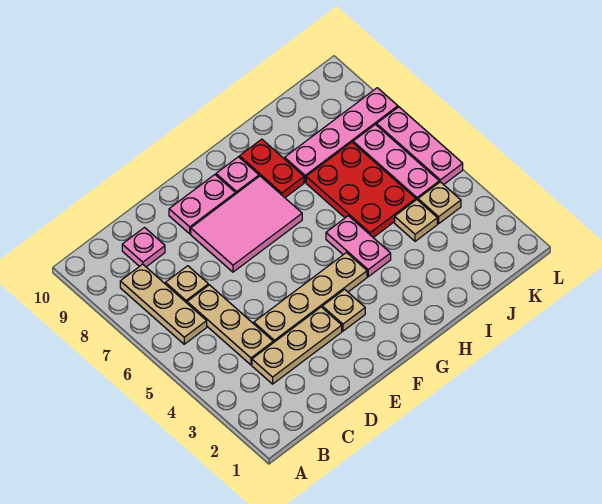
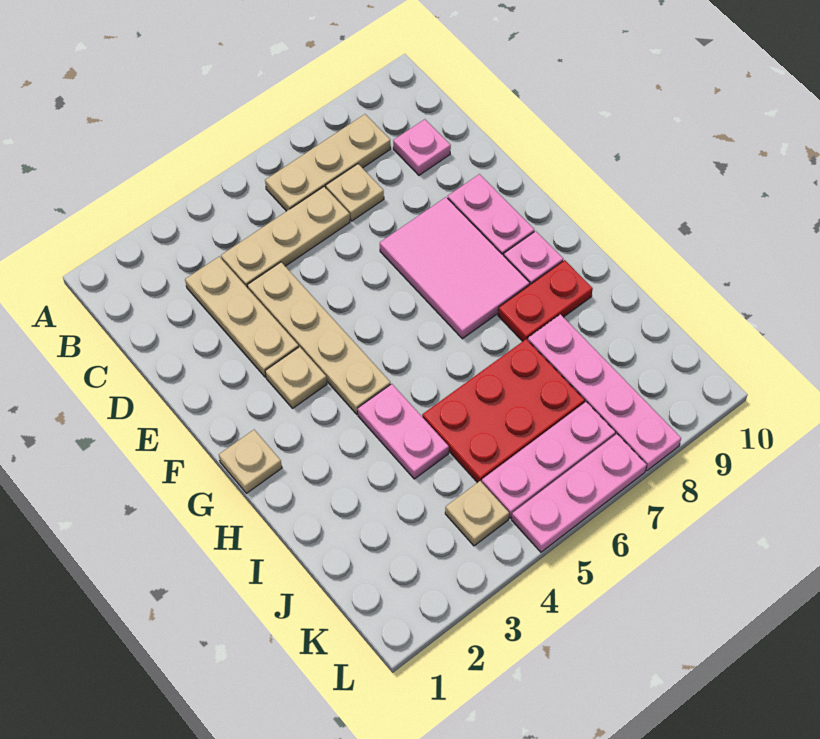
pink 1x2 plate [326,216,391,277] -> pink 1x2 plate turned to [358,384,449,479]
tan 1x1 plate [395,200,437,241] -> tan 1x1 plate moved to [219,430,282,493]

